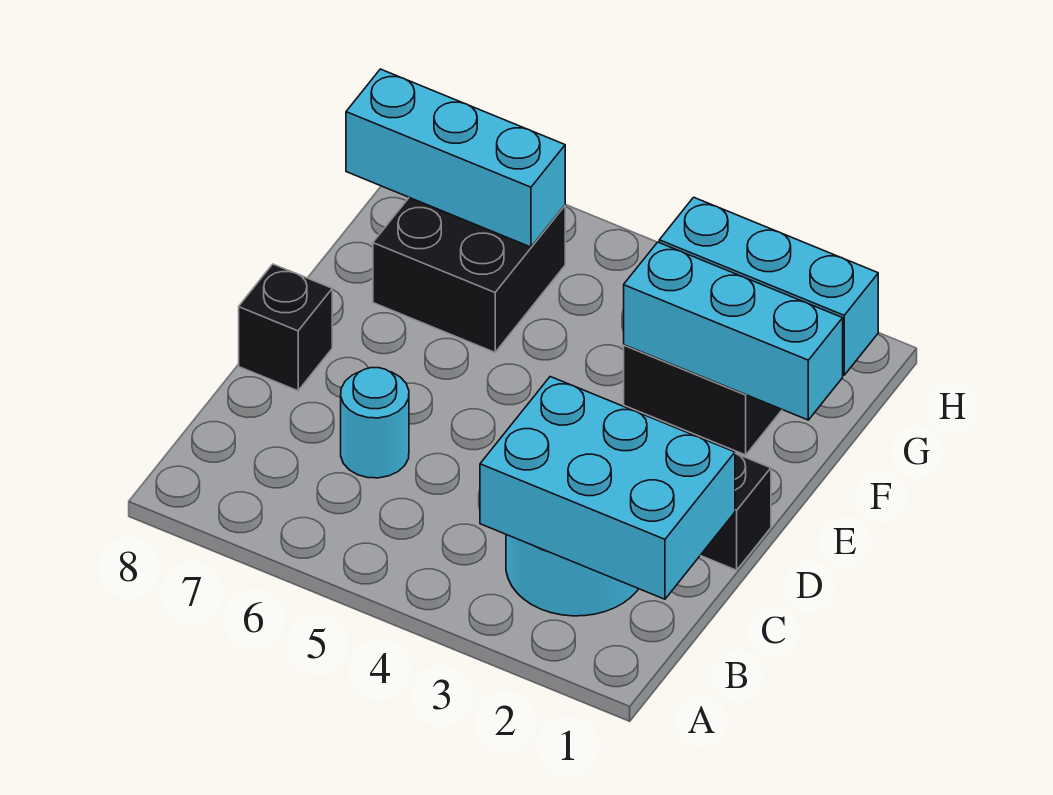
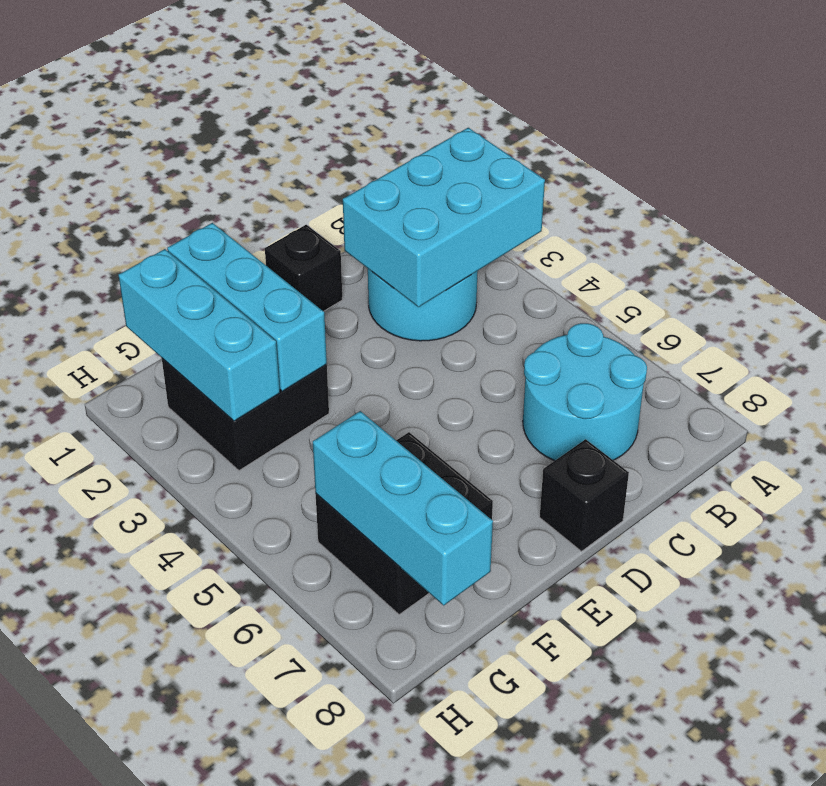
cyan 2x3 brick [480,377,735,599] -> cyan 2x3 brick turned to [343,128,545,307]
cyan 1x1 round brick [341,368,409,478] -> cyan 2x2 round brick [523,323,647,461]

